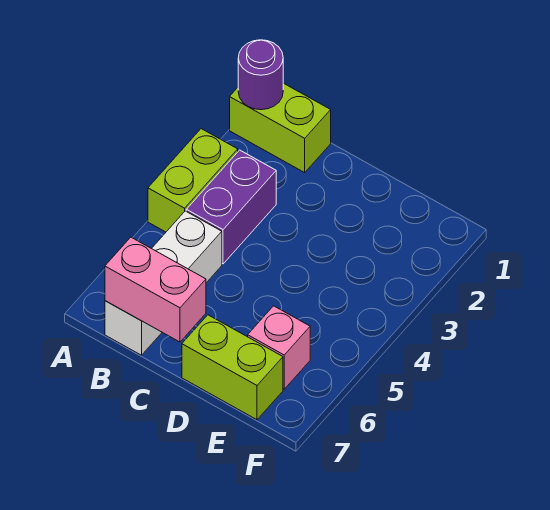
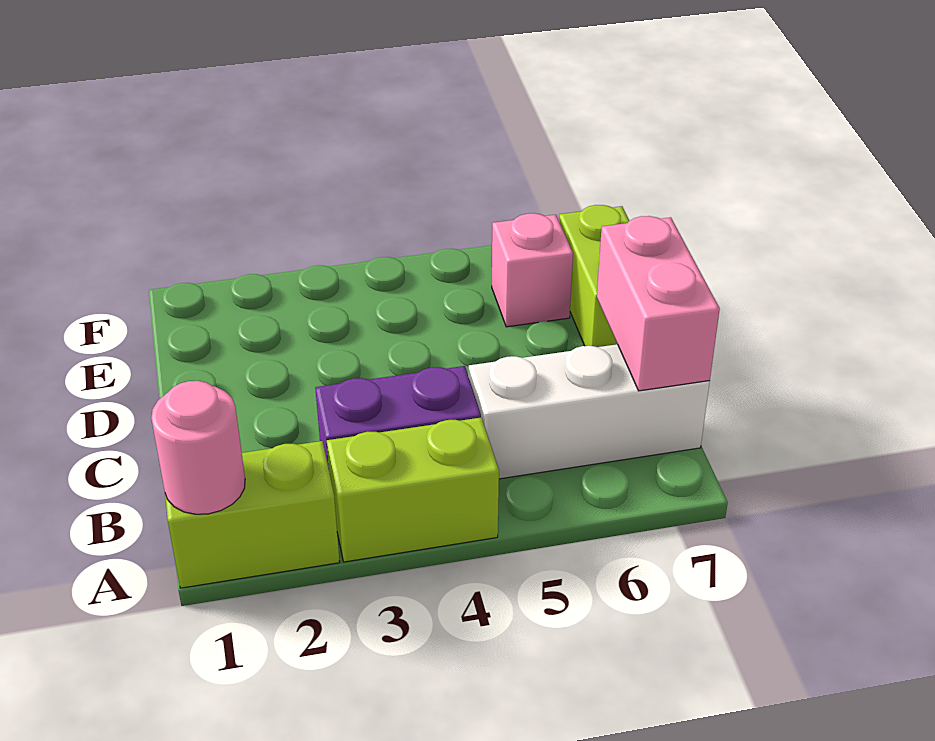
lime 1x2 brick [230,83,331,173] -> lime 1x2 brick turned to [165,441,340,588]
purple 1x1 round brick [238,40,283,110] -> pink 1x1 round brick [151,381,245,514]

